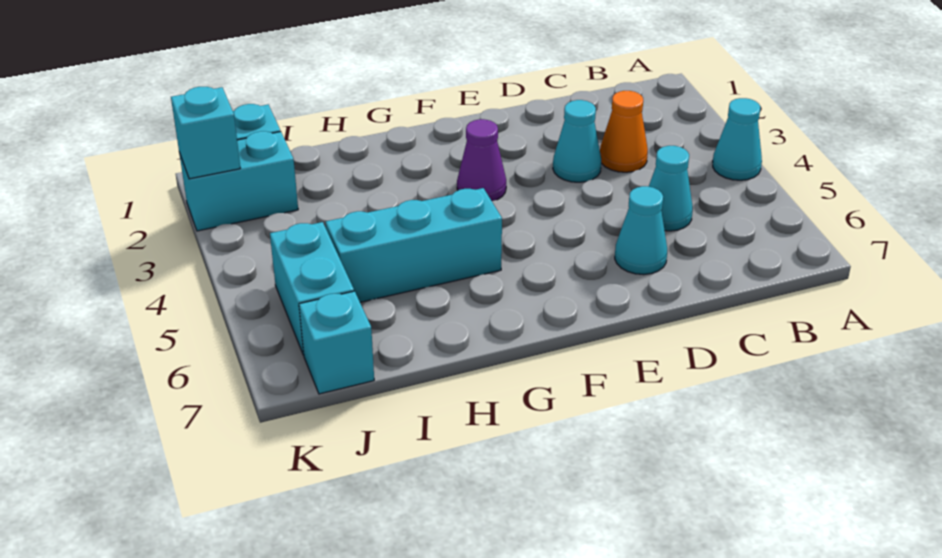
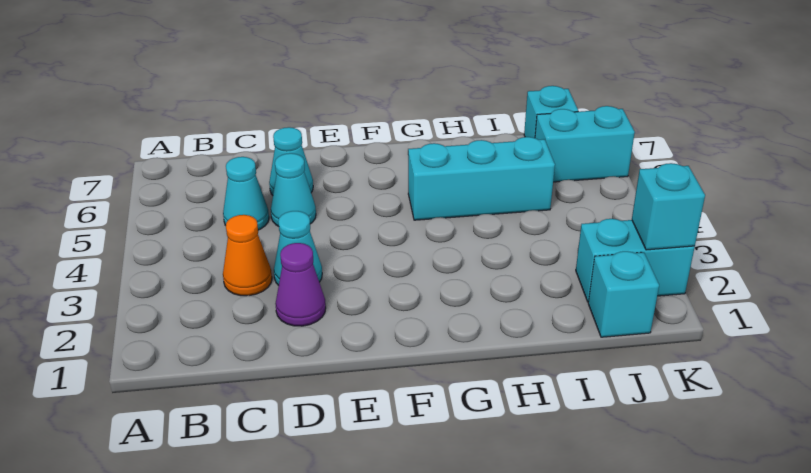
cyan 1x1 cone [713,98,762,180] -> cyan 1x1 cone moved to [271,153,316,226]
purple 1x1 cone [457,119,506,201] -> purple 1x1 cone moved to [275,243,326,326]
cyan 1x2 brick [270,222,354,355] -> cyan 1x2 brick turned to [535,106,635,182]

